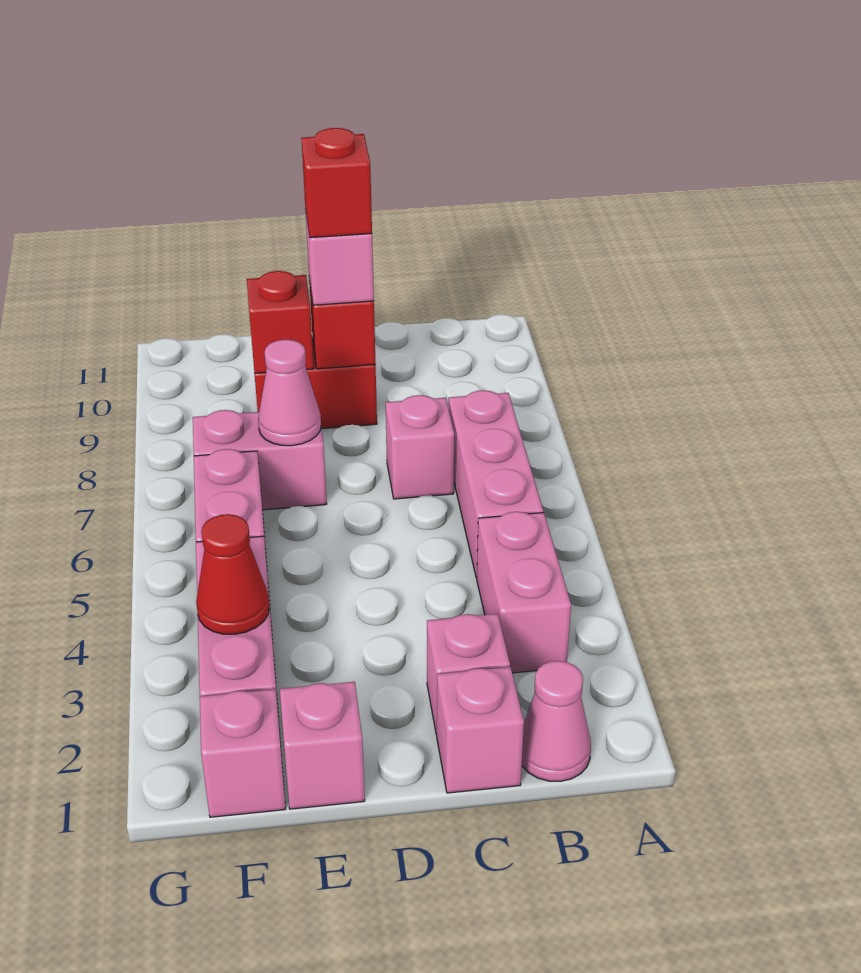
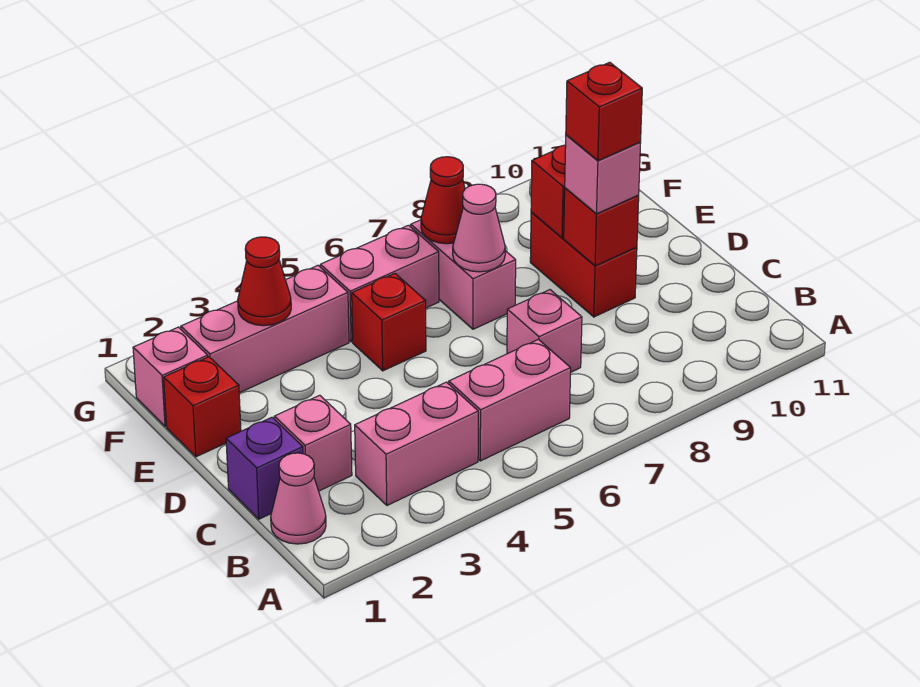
pink 1x3 brick [449,390,543,578] -> pink 1x2 brick [449,339,571,461]
pink 1x1 brick [437,667,524,793] -> purple 1x1 brick [226,417,303,519]
pink 1x1 brick [280,682,365,809] -> red 1x1 brick [164,357,241,457]
none -> red 1x1 brick [352,274,426,371]
none -> red 1x1 cone [421,157,465,244]

